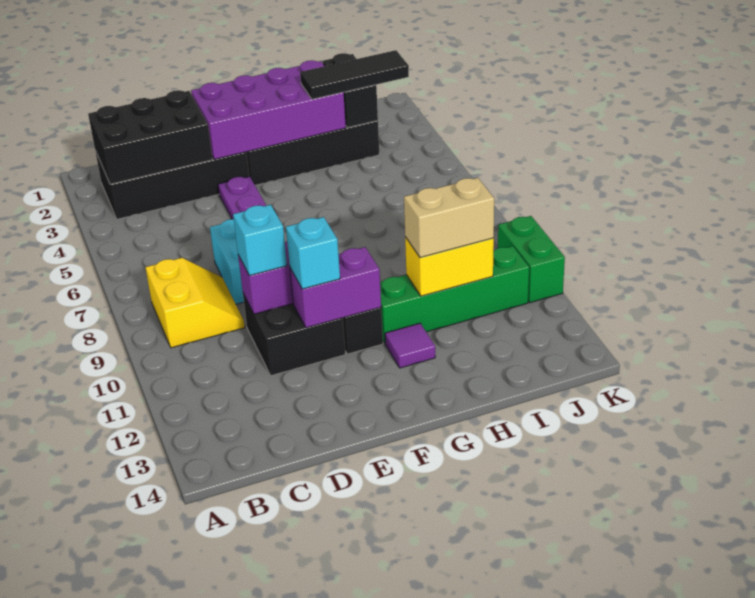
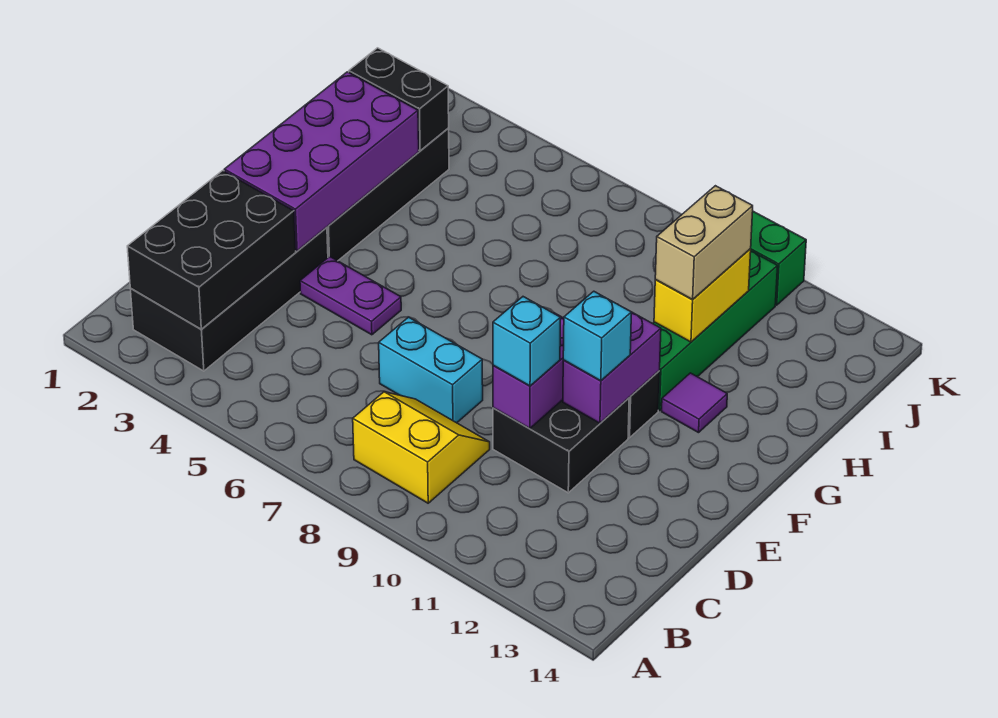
black 1x3 tile [300,50,409,99] -> none

